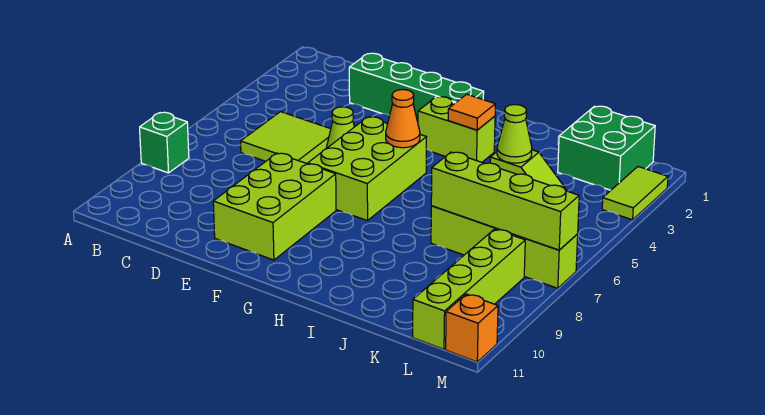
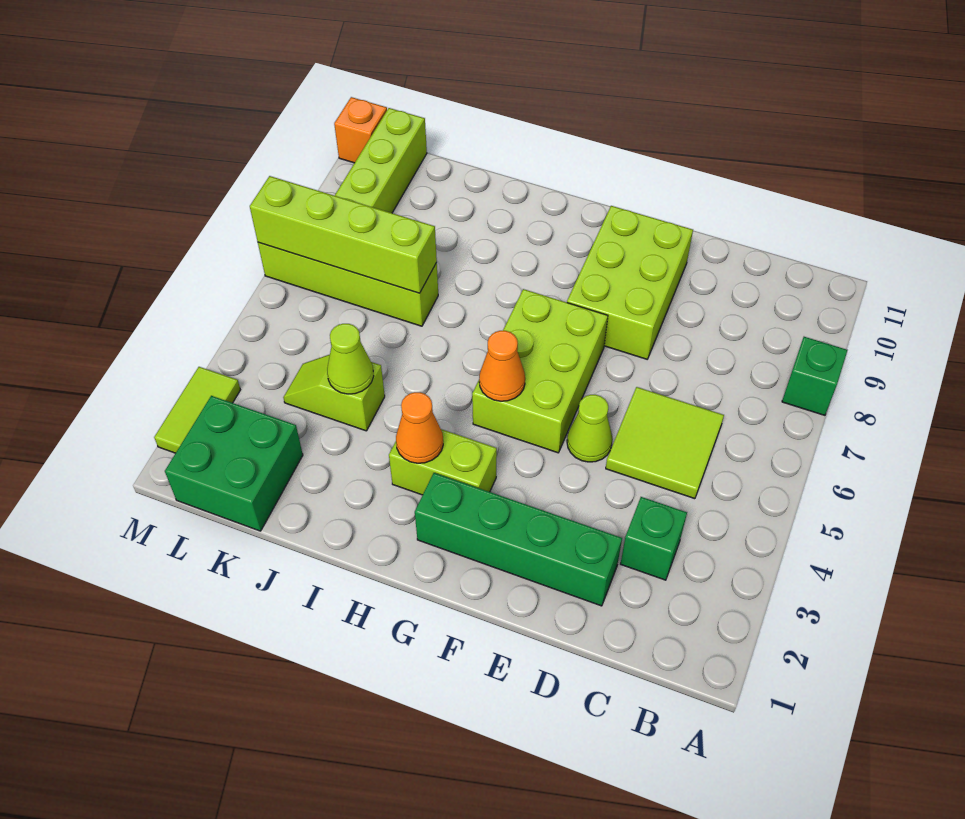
none -> green 1x1 brick [621,497,687,580]
orange 1x1 tile [448,94,495,130] -> orange 1x1 cone [396,392,443,463]

